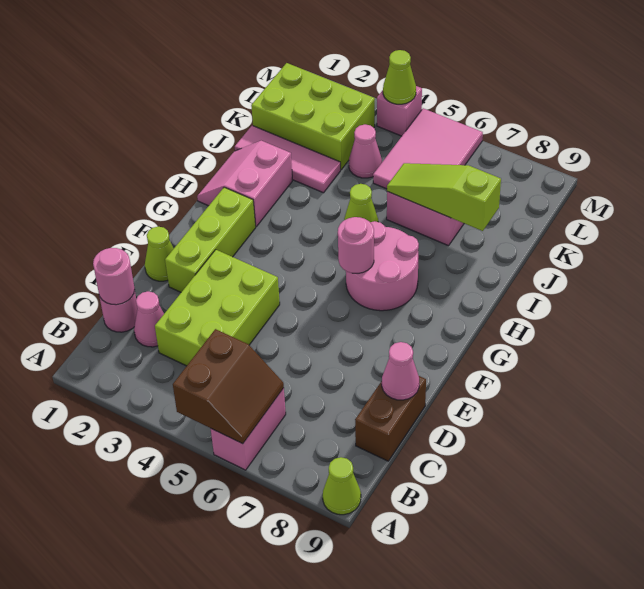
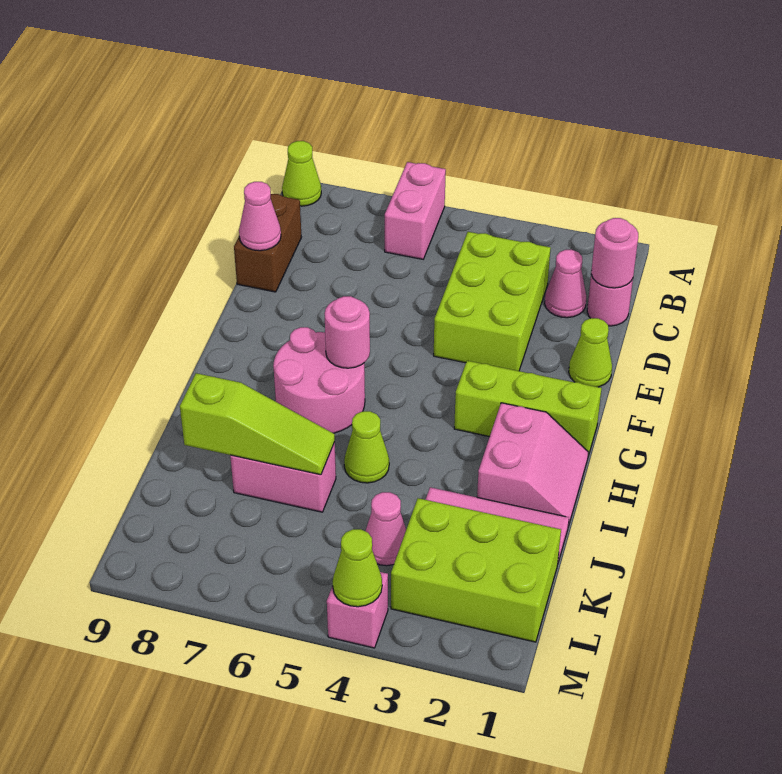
brown 2x2 slope [173,329,284,444] -> none
lime 1x3 brick [165,187,256,292] -> lime 1x3 brick turned to [454,361,602,456]
pink 2x3 tile [373,108,483,189] -> none

